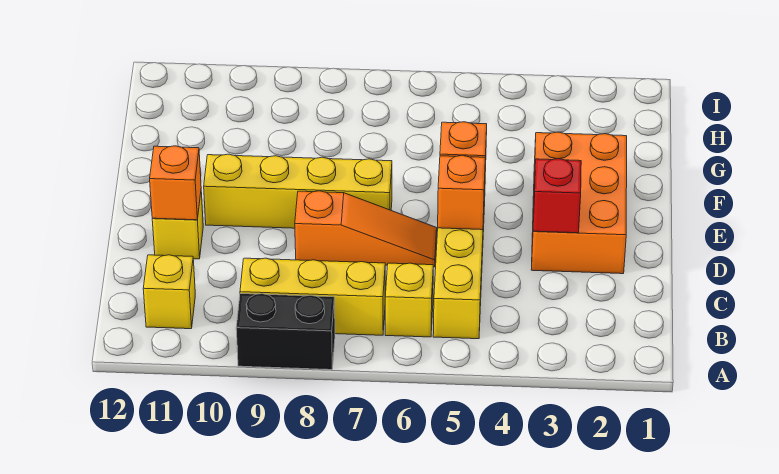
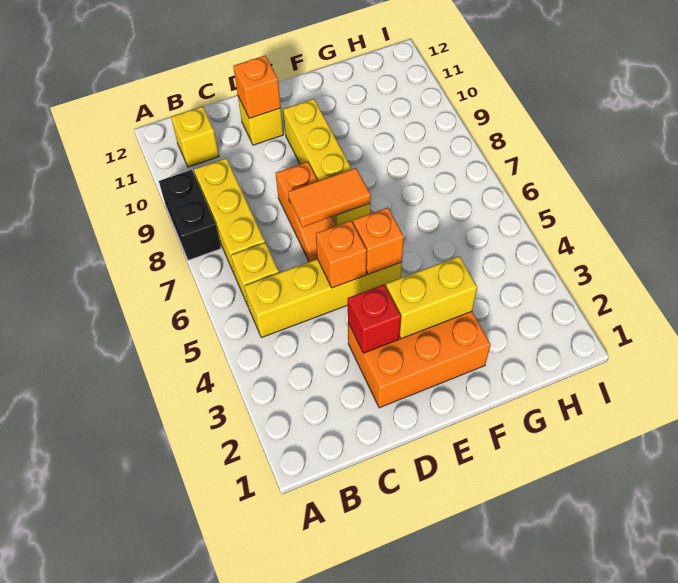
none -> orange 1x2 tile [288,168,371,227]
none -> yellow 1x2 brick [386,256,477,339]

